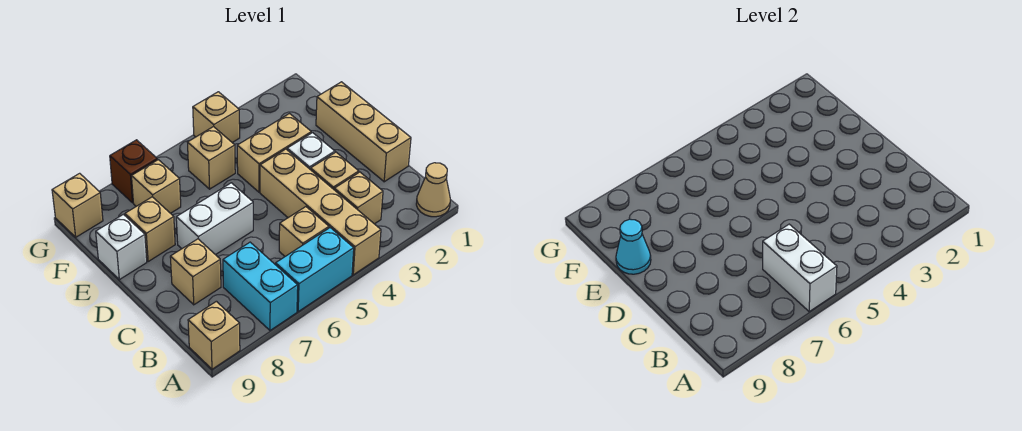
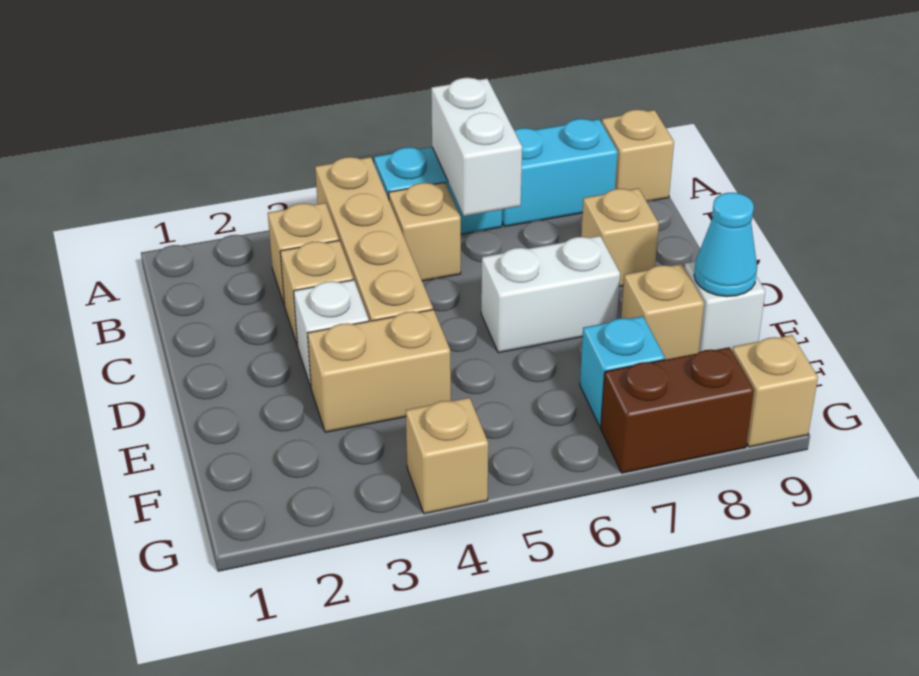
tan 1x1 cone [416,163,450,217] -> none
cyan 1x2 brick [223,242,298,330] -> cyan 1x2 brick turned to [502,119,618,226]
tan 1x3 brick [316,82,411,182] -> none
tan 1x1 brick [187,126,235,189] -> none
tan 1x1 brick [132,160,181,213] -> cyan 1x1 brick [580,316,665,427]
brown 1x1 brick [110,140,157,203] -> brown 1x2 brick [601,347,754,473]

